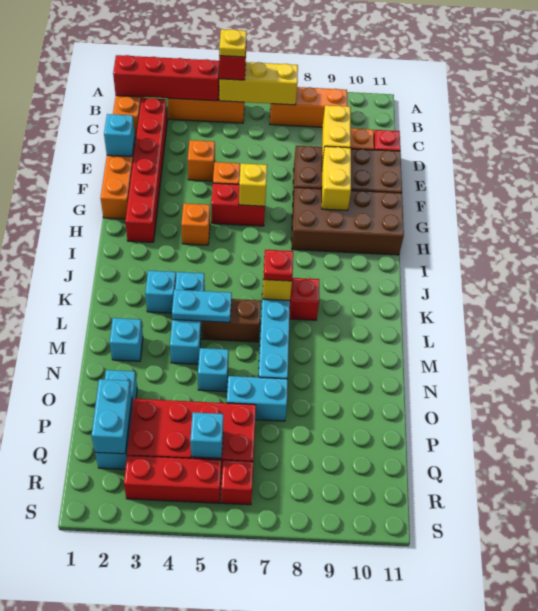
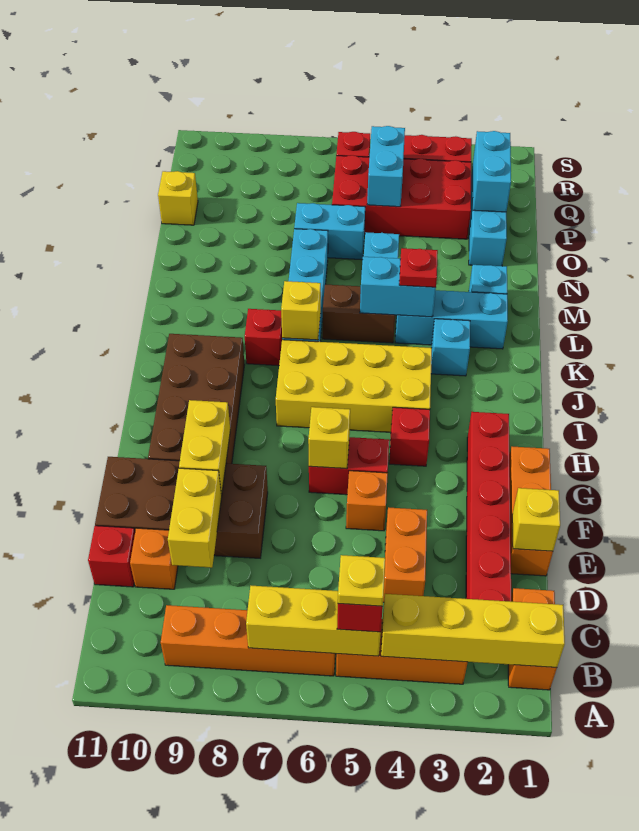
red 1x4 brick [113,55,219,101] -> yellow 1x4 brick [381,594,565,668]
orange 1x3 brick [270,87,347,127] -> orange 1x4 brick [161,605,336,676]
cyan 1x1 brick [104,114,135,157] -> yellow 1x1 brick [512,488,560,551]
orange 1x1 brick [188,140,215,181] -> orange 1x2 brick [383,507,427,602]
brown 2x4 brick [292,187,404,255] -> brown 2x4 brick turned to [148,334,245,464]
orange 1x1 brick [181,203,210,245] -> red 1x1 brick [389,407,430,466]
none -> yellow 2x4 brick [276,340,432,432]
cyan 1x3 brick [170,272,205,364] -> cyan 1x3 brick turned to [395,290,508,349]
red 1x1 plate [264,250,293,281] -> red 1x1 plate moved to [399,248,438,288]
cyan 1x2 plate [172,290,232,322] -> cyan 1x2 brick [360,257,436,317]
none -> yellow 1x1 brick [158,171,198,225]
cyan 1x1 brick [190,412,223,458] -> cyan 1x2 brick [367,126,405,207]

